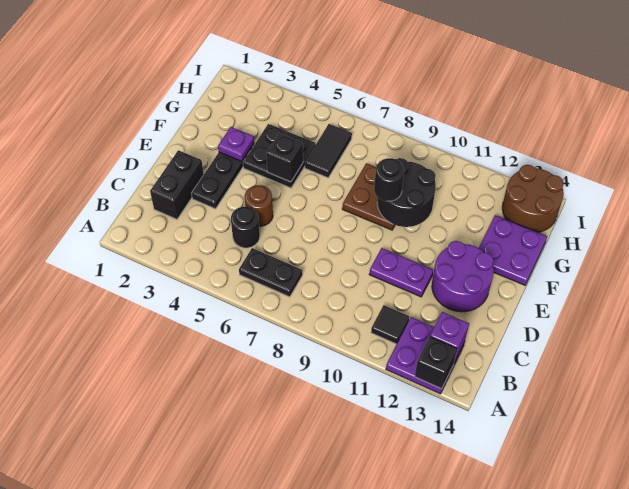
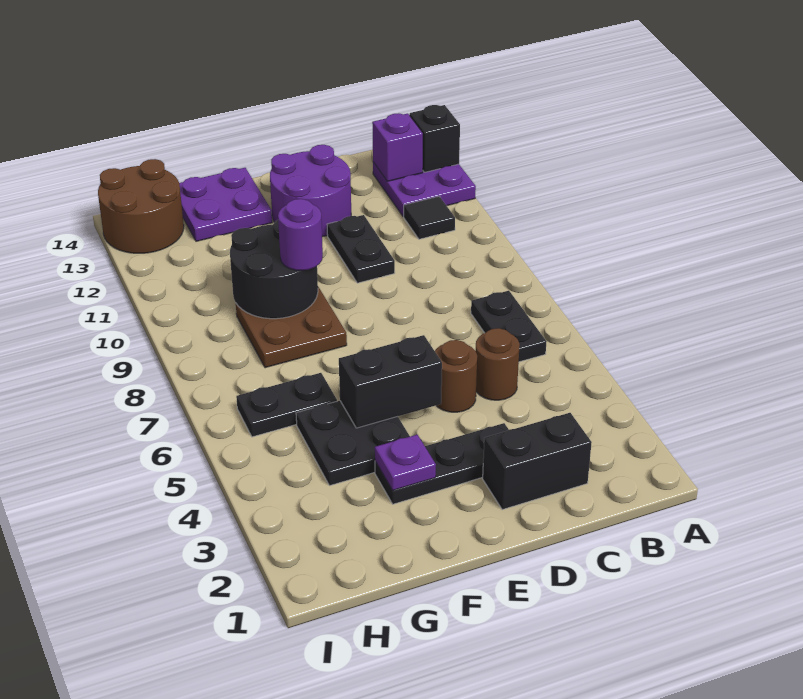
black 1x1 round brick [231,207,260,248] -> brown 1x1 round brick [476,328,520,400]
purple 1x2 plate [369,248,433,297] -> black 1x2 plate [327,215,395,283]
black 1x1 brick [266,133,303,182] -> black 1x2 brick [339,335,442,428]
black 1x1 round brick [374,158,404,201] -> purple 1x1 round brick [278,199,323,270]
black 1x2 tile [305,124,352,178] -> black 1x2 plate [236,373,337,437]

